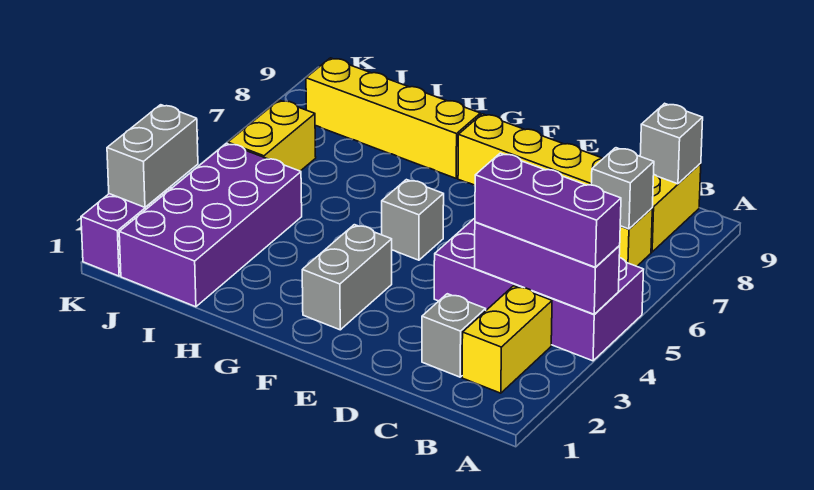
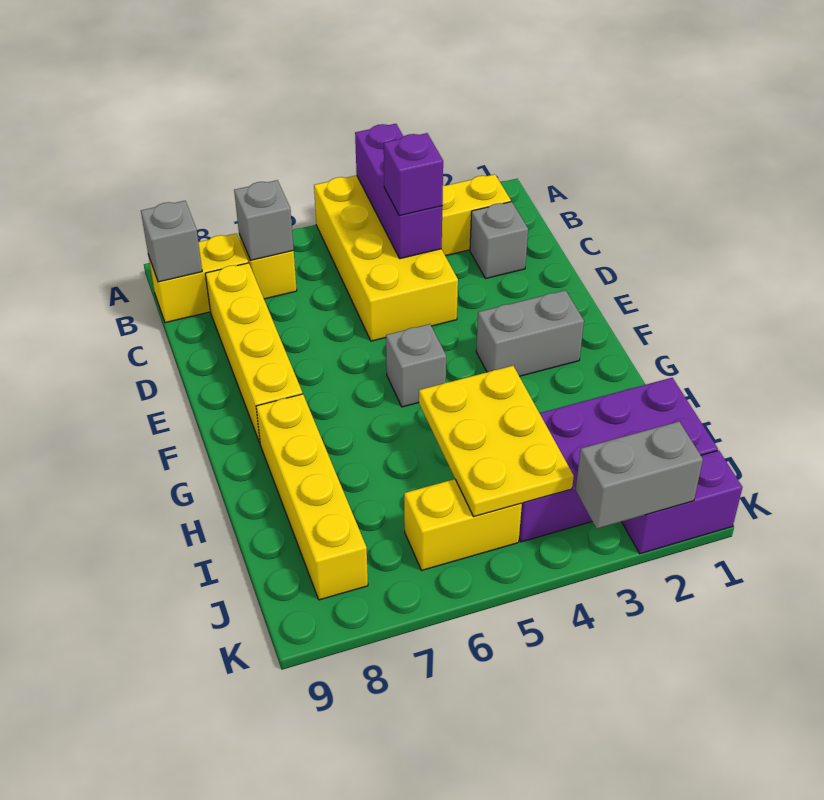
purple 2x4 brick [434,218,644,361] -> yellow 2x4 brick [314,175,458,341]
purple 1x3 brick [475,153,621,267] -> purple 1x1 brick [384,133,443,216]
none -> yellow 2x3 plate [419,366,574,517]

